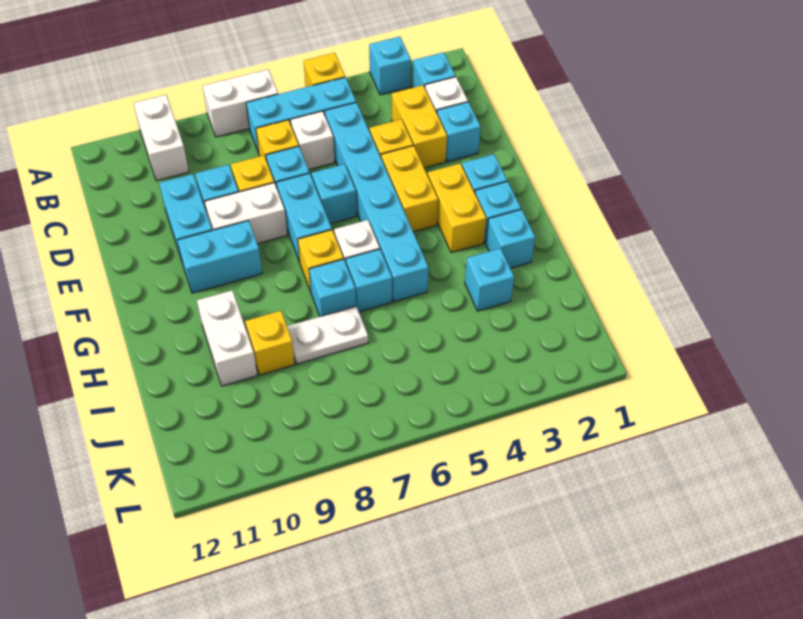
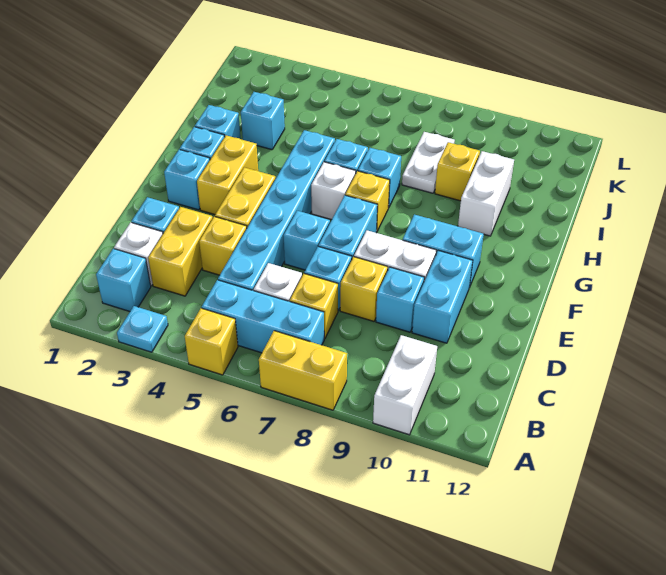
cyan 1x1 brick [369,37,411,95] -> cyan 1x1 plate [117,306,168,352]
white 1x2 brick [203,69,278,137] -> yellow 1x2 brick [259,331,347,410]
white 1x2 plate [287,306,368,364] -> white 1x2 plate turned to [402,132,455,193]

